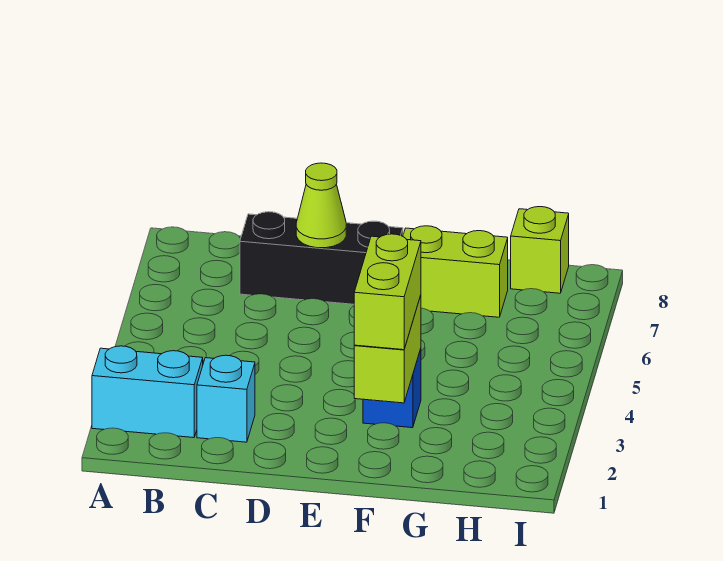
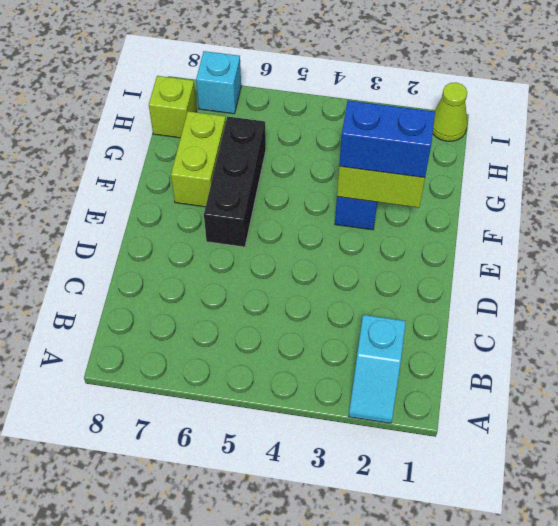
cyan 1x2 brick [92,346,203,438] -> cyan 1x2 slope [349,315,406,423]
cyan 1x1 brick [197,355,255,442] -> cyan 1x1 brick moved to [196,51,241,114]
black 1x3 brick [240,212,403,304] -> black 1x3 brick moved to [204,117,266,247]
lime 1x1 cone [296,163,346,248] -> lime 1x1 cone moved to [433,83,468,141]
lime 1x2 brick [354,234,421,350] -> blue 1x2 brick [339,100,435,178]

